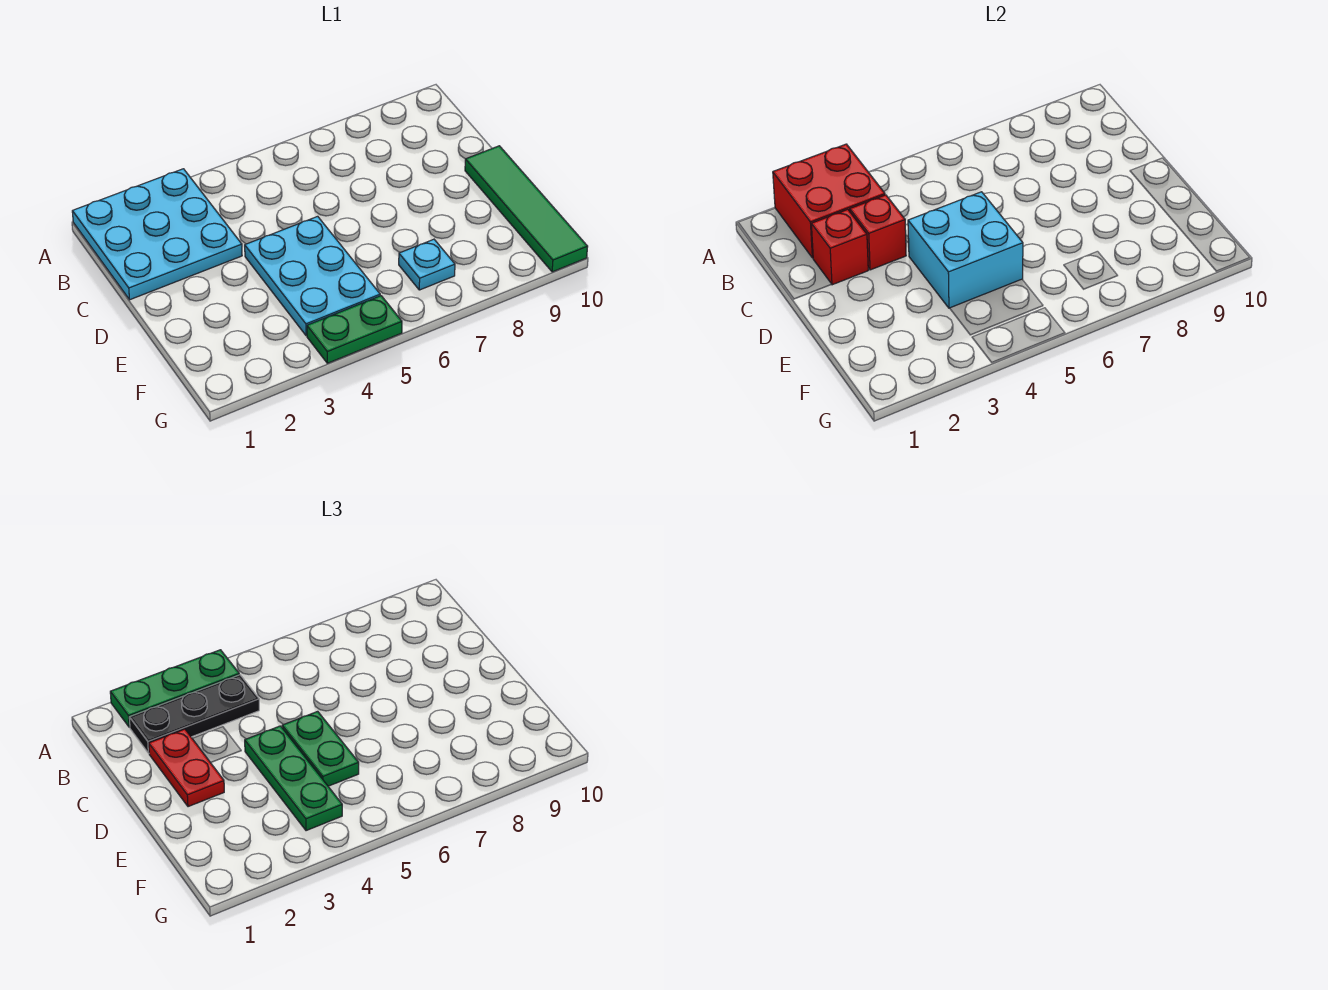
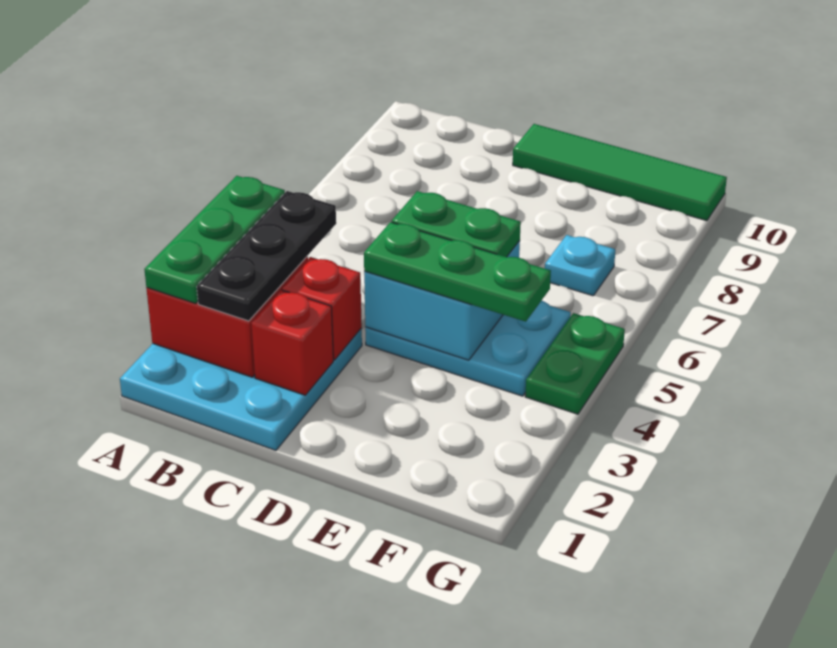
red 1x2 plate [149,729,224,807] -> none

